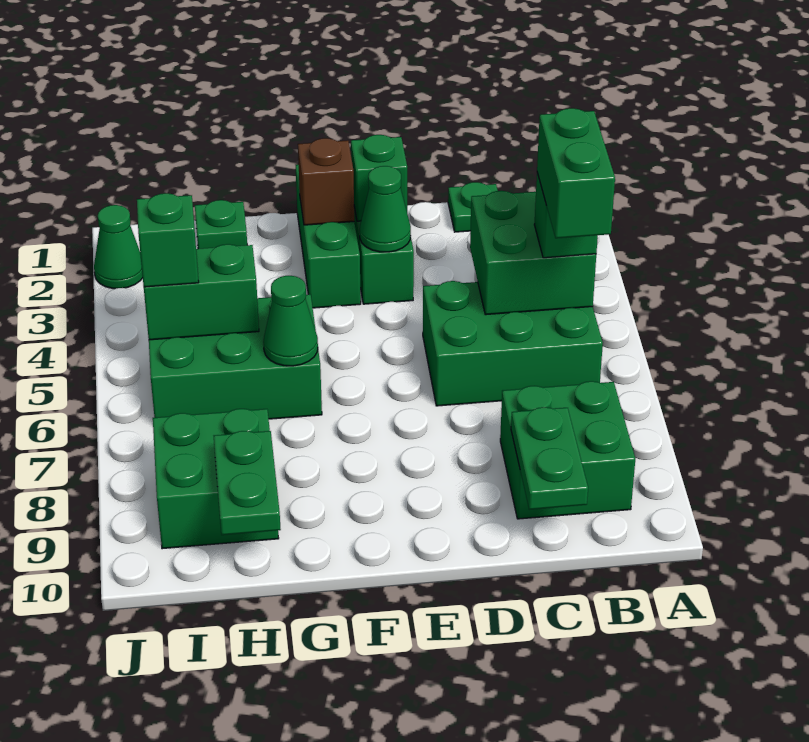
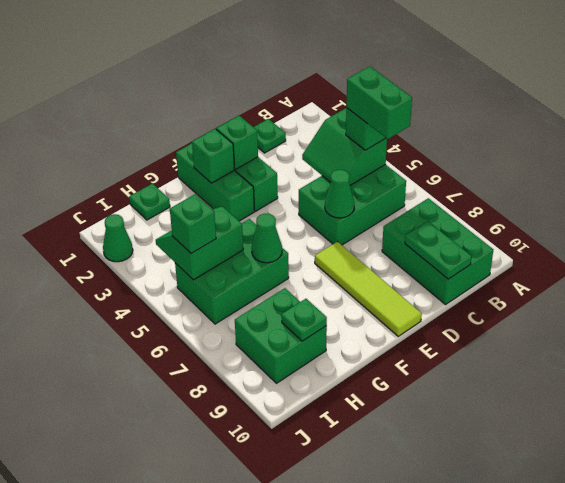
green 2x2 brick [470,191,596,315] -> green 2x2 slope [302,108,387,185]
green 2x2 brick [500,381,635,519] -> green 2x3 brick [382,198,493,305]
green 1x1 cone [360,166,411,252] -> green 1x1 cone moved to [325,170,354,218]
none -> lime 1x4 tile [315,241,422,336]
brown 1x1 brick [298,138,354,225] -> green 1x1 brick [192,129,234,183]
green 1x2 plate [214,431,281,535] -> green 1x1 plate [281,299,327,341]

